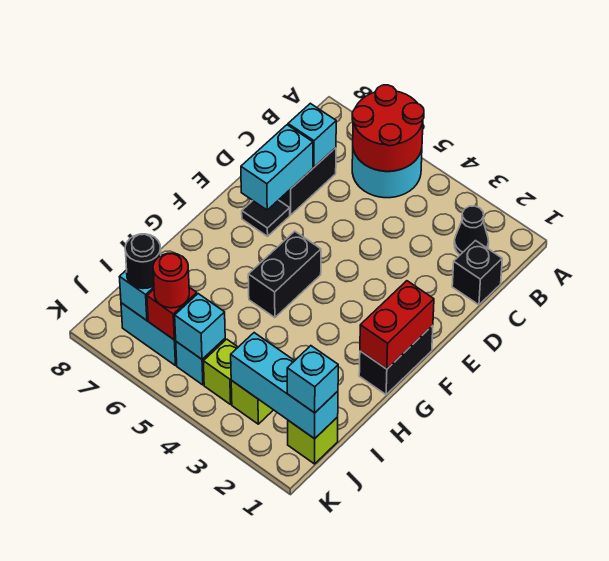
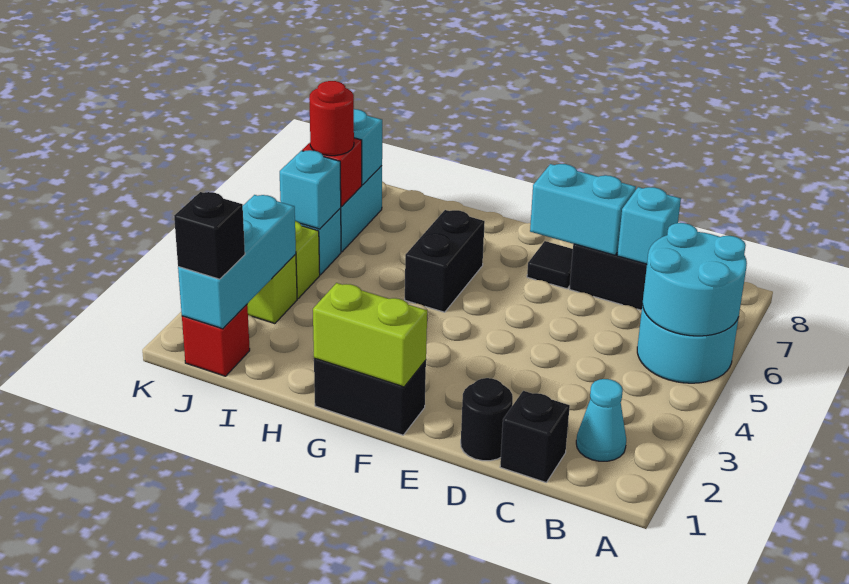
red 2x2 round brick [352,85,424,171] -> cyan 2x2 round brick [643,223,747,336]
black 1x1 cone [454,206,489,255] -> cyan 1x1 cone [576,379,626,461]
red 1x2 brick [360,281,434,369] -> lime 1x2 brick [313,283,427,387]
black 1x2 brick [248,231,321,318] -> black 1x2 brick turned to [405,210,485,312]
lime 1x1 brick [288,417,338,464] -> red 1x1 brick [182,305,250,376]
cyan 1x1 brick [287,346,338,413] -> black 1x1 brick [174,192,245,279]
black 1x1 round brick [125,234,161,289] -> black 1x1 round brick moved to [461,378,513,461]

